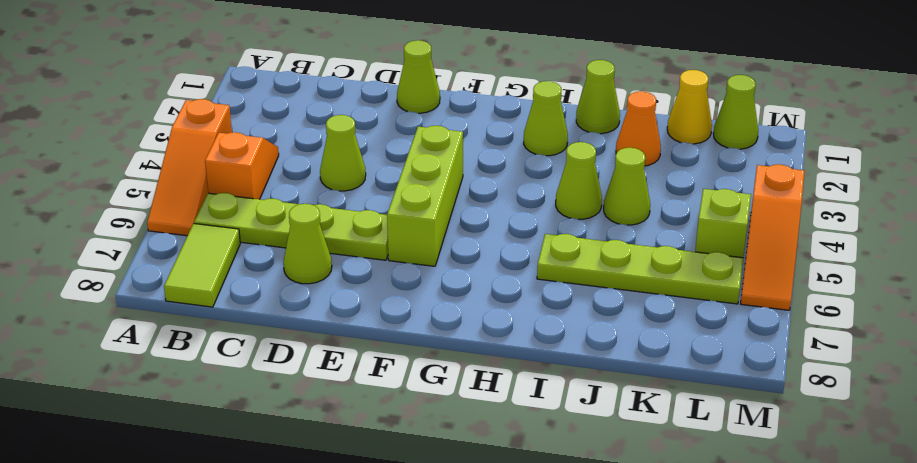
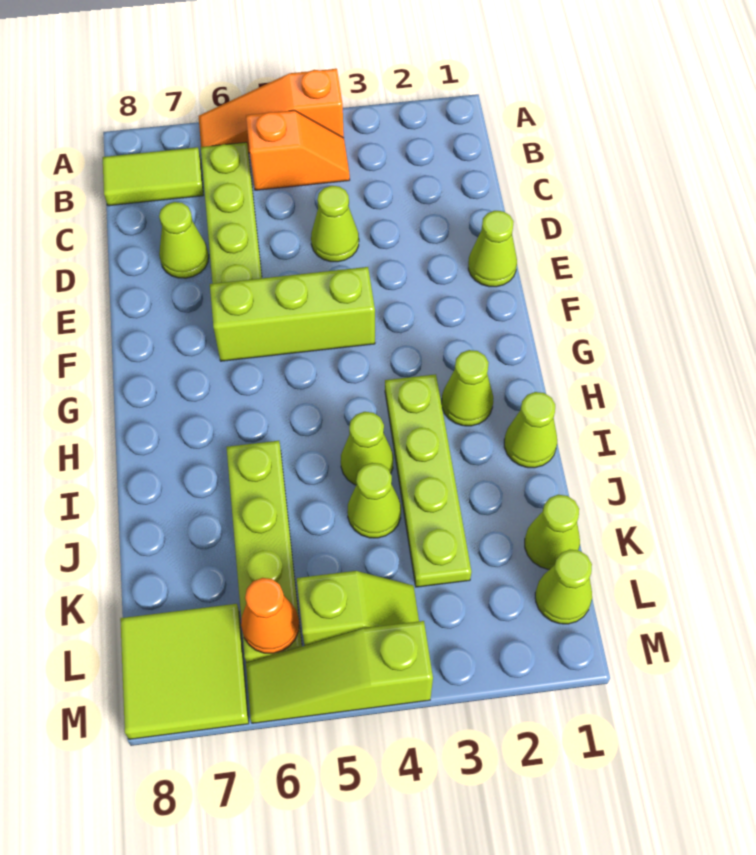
none -> lime 1x4 plate [385,374,472,587]
orange 1x1 cone [616,91,661,166] -> orange 1x1 cone moved to [241,578,299,653]
yellow 1x1 cone [667,70,712,144] -> lime 1x1 cone [525,495,580,569]
none -> lime 2x2 tile [120,604,249,739]
orange 1x3 slope [741,164,804,310] -> lime 1x3 slope [246,621,433,723]

